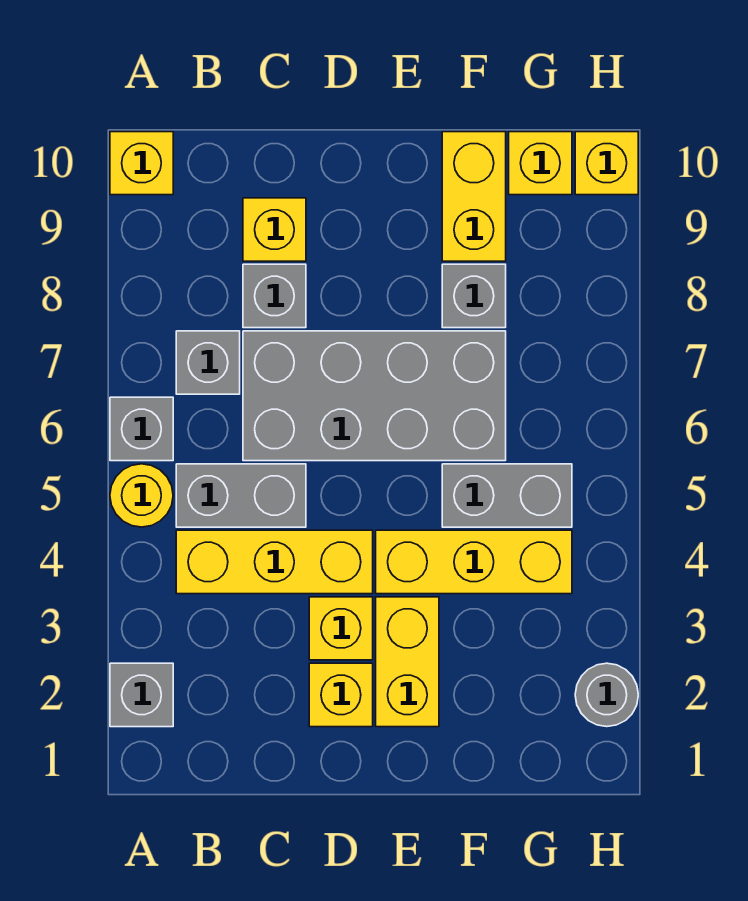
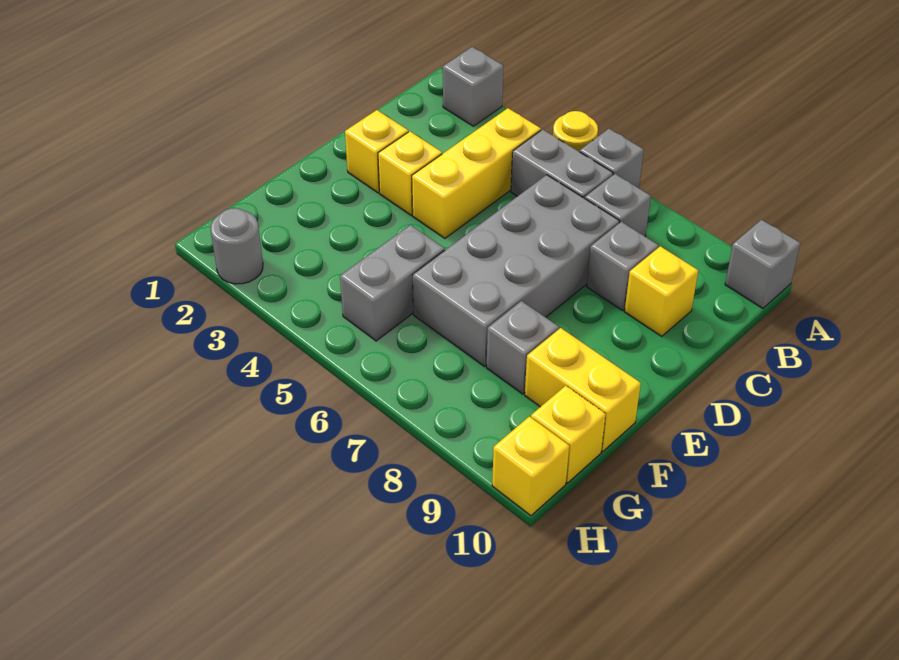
yellow 1x1 brick [110,132,173,195] -> grey 1x1 brick [725,220,800,308]
grey 1x2 brick [176,464,306,527] -> grey 1x2 brick turned to [511,129,613,198]
yellow 1x2 brick [376,597,439,727] -> none
yellow 1x3 brick [376,530,572,594] -> none

